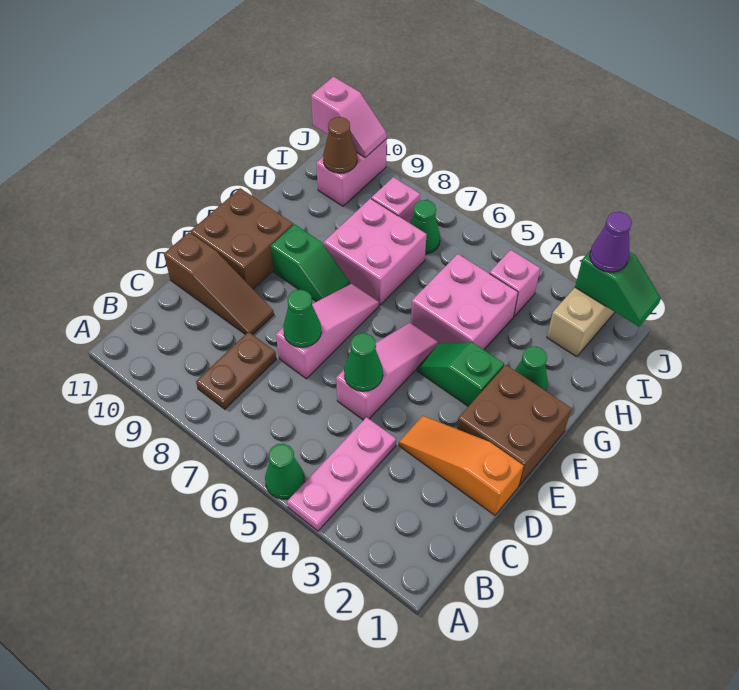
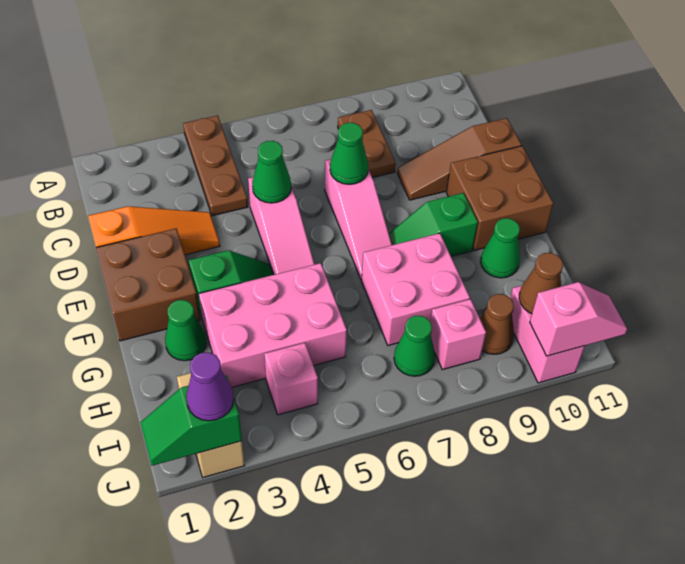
pink 1x3 plate [287,417,396,531] -> brown 1x3 plate [183,116,248,216]
green 1x1 cone [265,444,305,499] -> green 1x1 cone moved to [481,218,520,278]
pink 2x2 brick [411,254,518,350] -> pink 2x3 brick [199,263,347,388]
none -> brown 1x1 cone [480,294,514,354]
pink 1x2 slope [311,77,387,158] -> pink 1x2 slope turned to [530,282,627,356]

